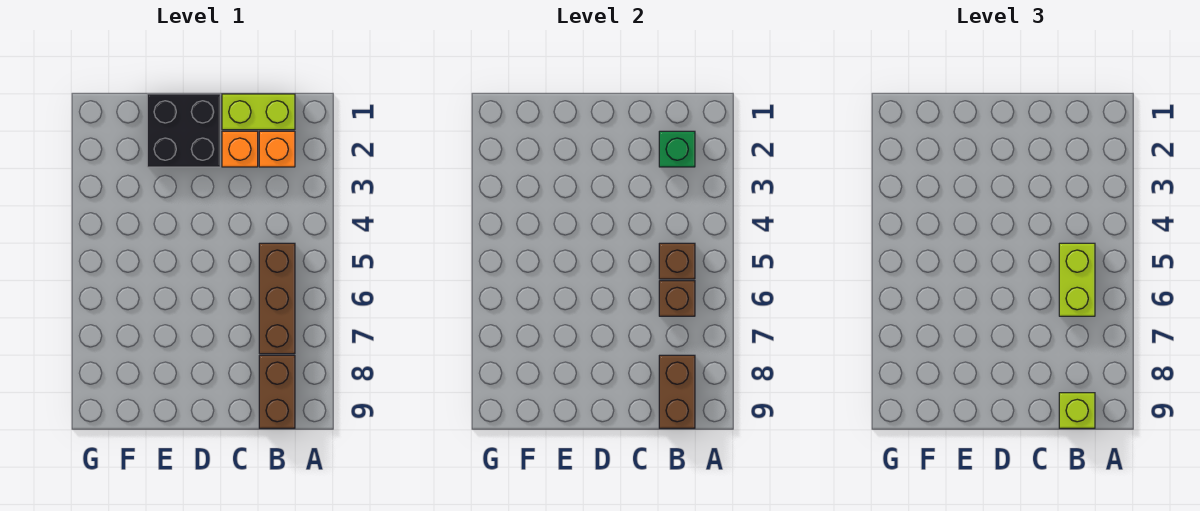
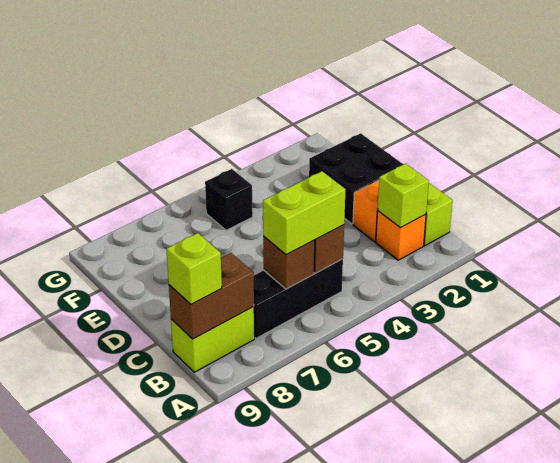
green 1x1 brick [659,131,695,167] -> lime 1x1 brick [378,164,429,228]
brown 1x3 brick [259,243,295,354] -> black 1x3 brick [254,259,343,338]
brown 1x2 brick [259,355,295,428] -> lime 1x2 brick [171,307,255,372]
none -> black 1x1 brick [205,169,253,230]

